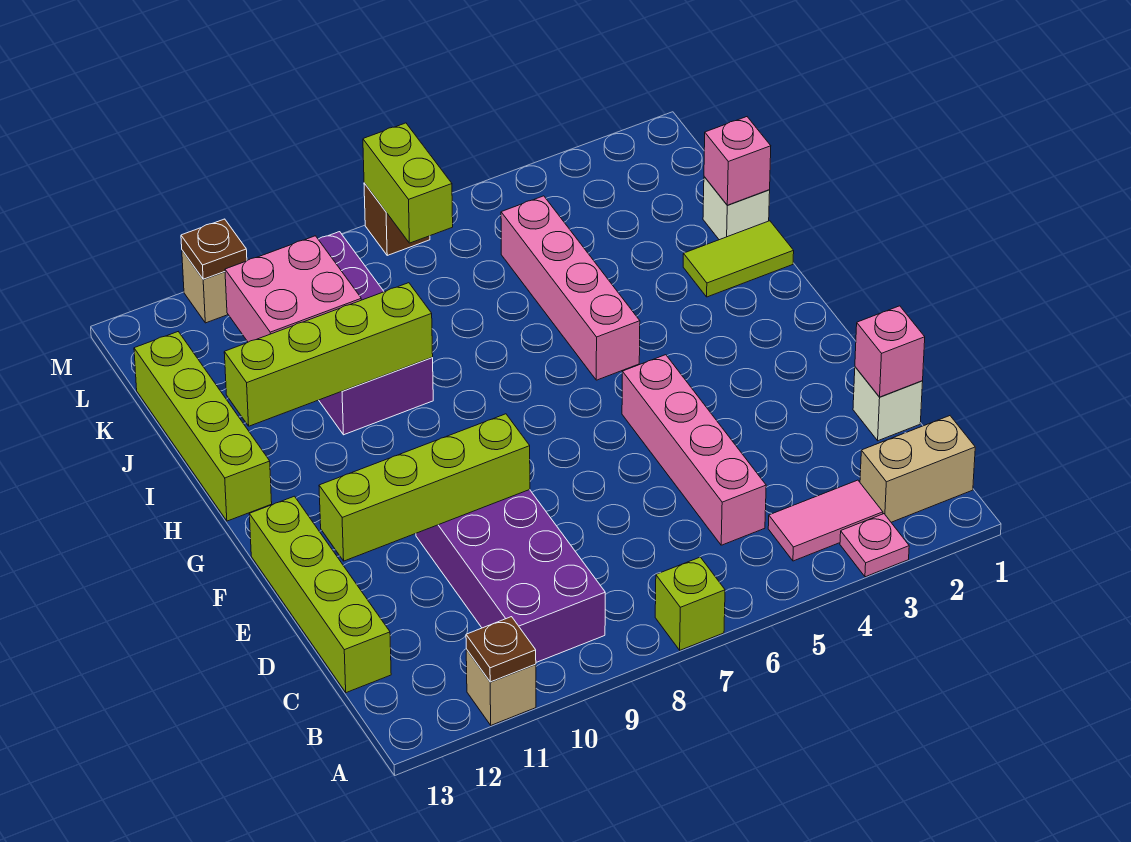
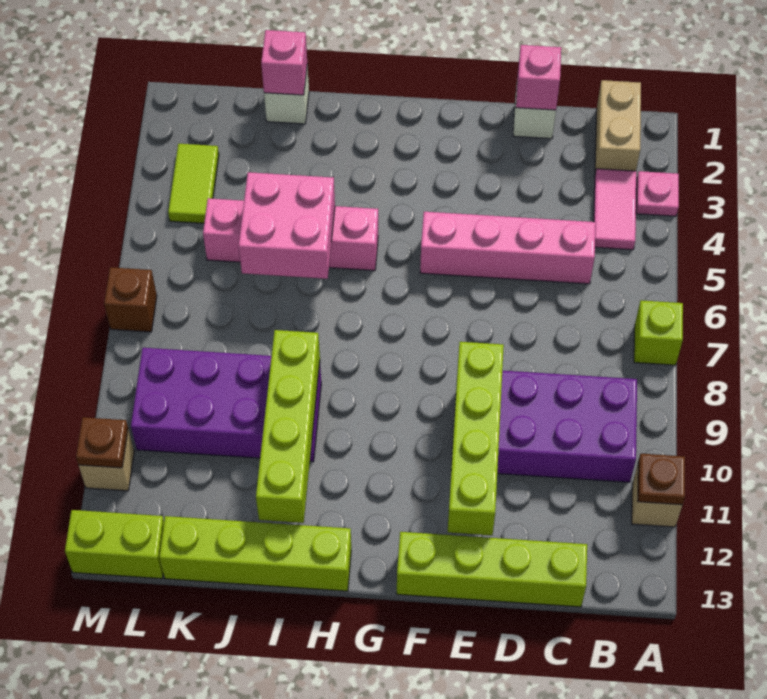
lime 1x2 tile [683,221,794,297] -> lime 1x2 tile moved to [168,144,219,223]
pink 2x2 brick [225,236,361,342] -> pink 2x2 brick moved to [238,172,335,279]
lime 1x2 brick [363,123,453,243] -> lime 1x2 brick moved to [65,510,164,579]

